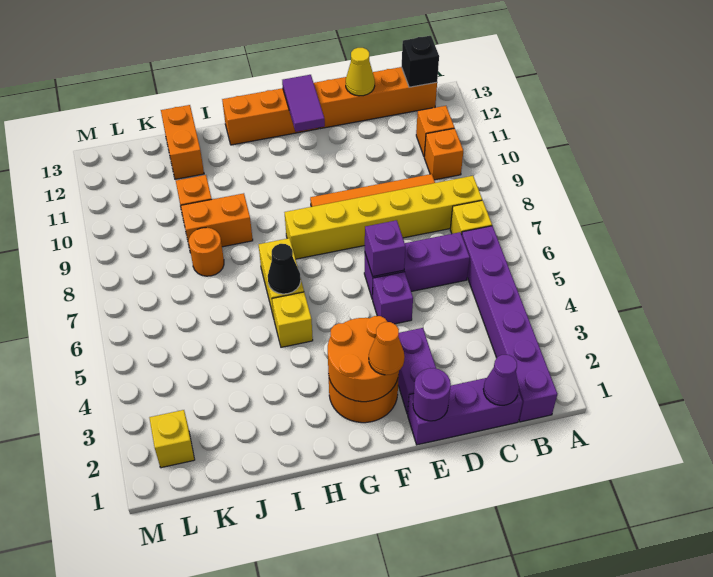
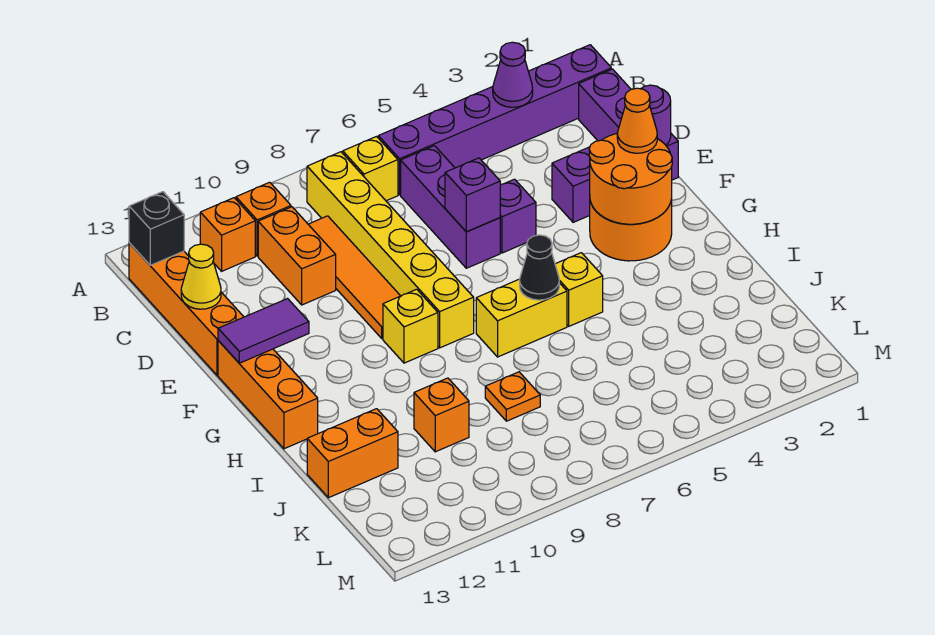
purple 1x1 cone [483,355,519,405] -> purple 1x1 cone moved to [493,42,533,107]
orange 1x2 brick [181,193,253,249] -> orange 1x2 brick moved to [258,207,336,305]
orange 1x1 round brick [189,228,224,276] -> orange 1x1 plate [485,372,540,421]
yellow 1x1 brick [149,410,195,468] -> yellow 1x1 brick moved to [383,289,438,363]

